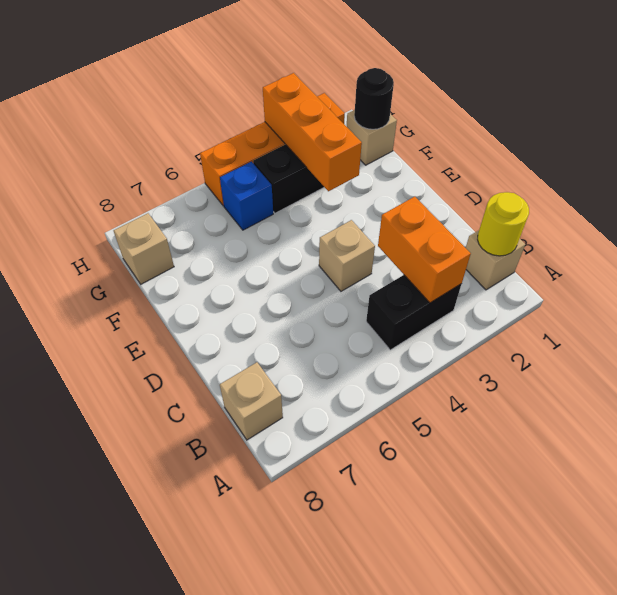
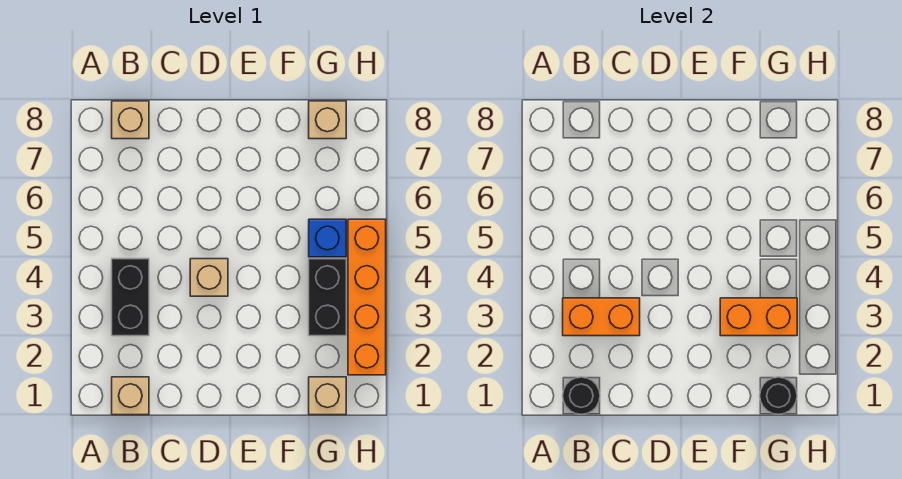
yellow 1x1 round brick [478,192,529,256] -> black 1x1 round brick [563,377,600,414]
orange 1x3 brick [263,73,362,191] -> orange 1x2 brick [720,298,797,336]

